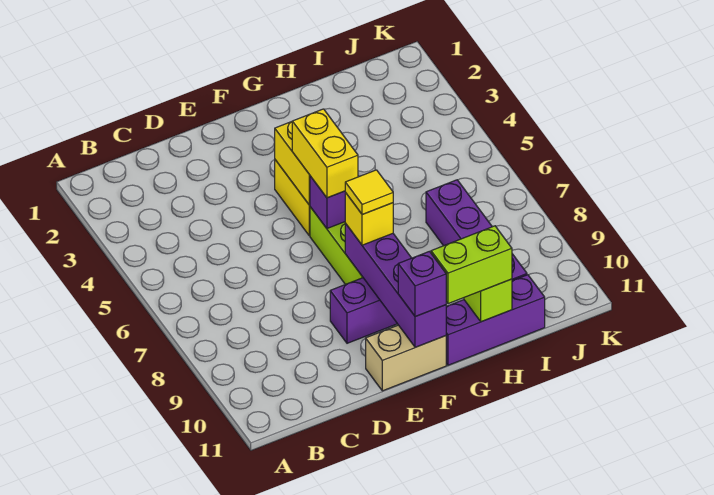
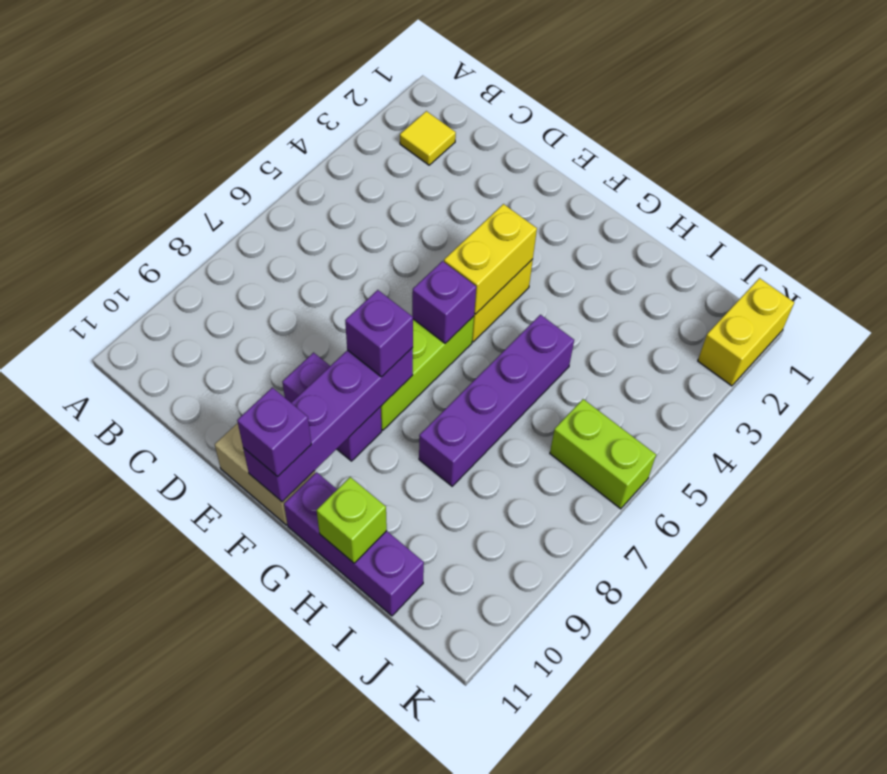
yellow 1x2 brick [292,109,358,198] -> yellow 1x2 brick moved to [698,278,794,386]
yellow 1x1 brick [345,193,393,245] -> purple 1x1 brick [345,290,413,377]
yellow 1x1 tile [345,170,393,215] -> yellow 1x1 tile moved to [400,111,456,165]
lime 1x2 brick [431,226,512,304] -> lime 1x2 brick moved to [550,399,656,509]
purple 1x4 brick [426,180,527,281] -> purple 1x4 brick moved to [419,315,574,486]

